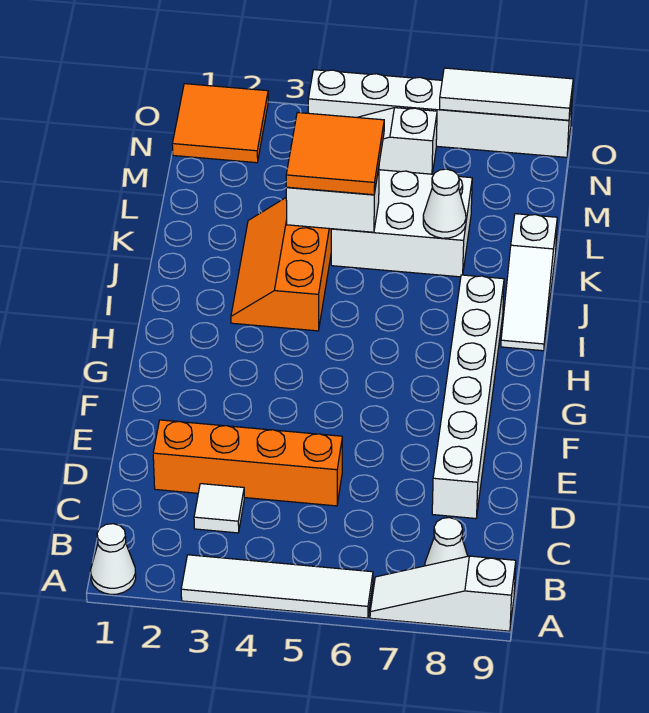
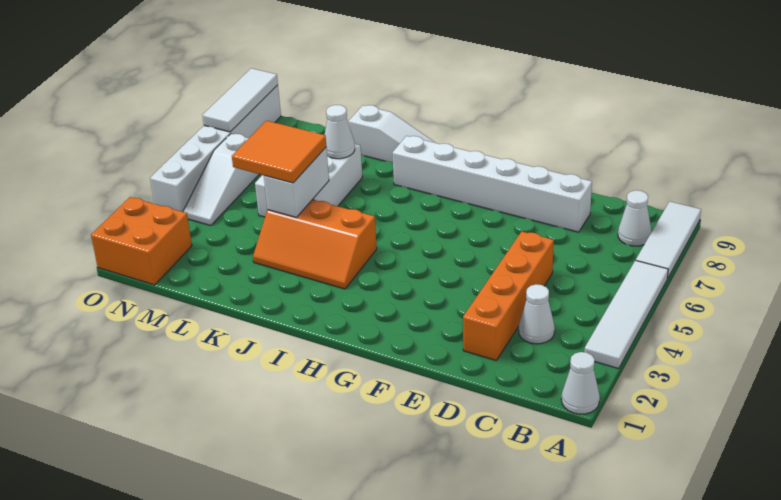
white 1x3 slope [370,556,516,631] -> white 1x3 tile [636,201,701,279]
white 1x1 tile [194,484,244,533] -> white 1x1 cone [519,284,555,344]
orange 2x2 tile [172,84,268,163] -> orange 2x2 brick [91,197,192,285]

